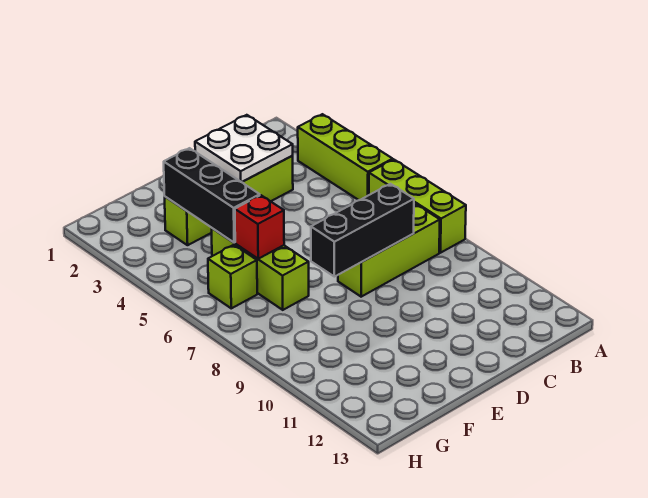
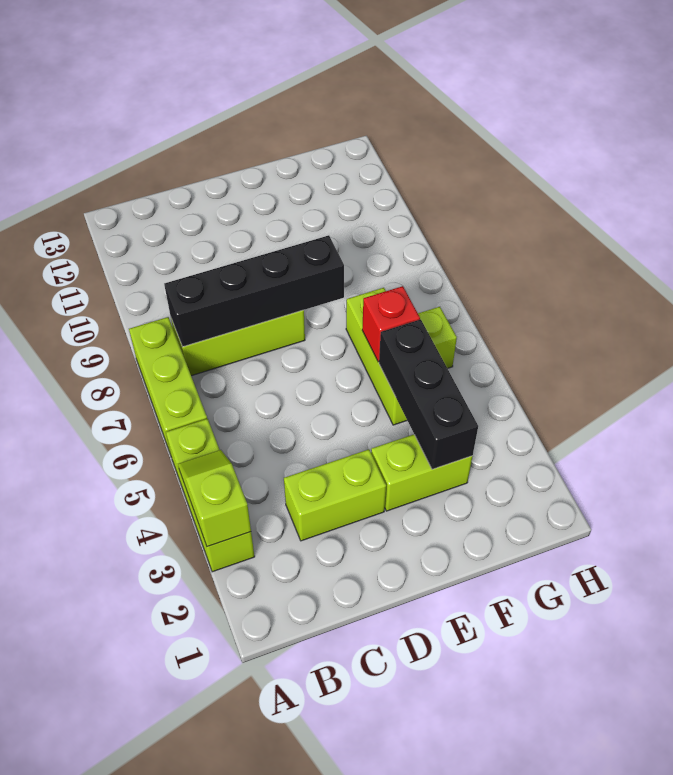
none -> lime 1x2 slope [178,450,251,547]
white 2x2 plate [195,115,293,182] -> none
black 1x3 brick [311,184,414,277] -> black 1x4 brick [164,235,344,347]

